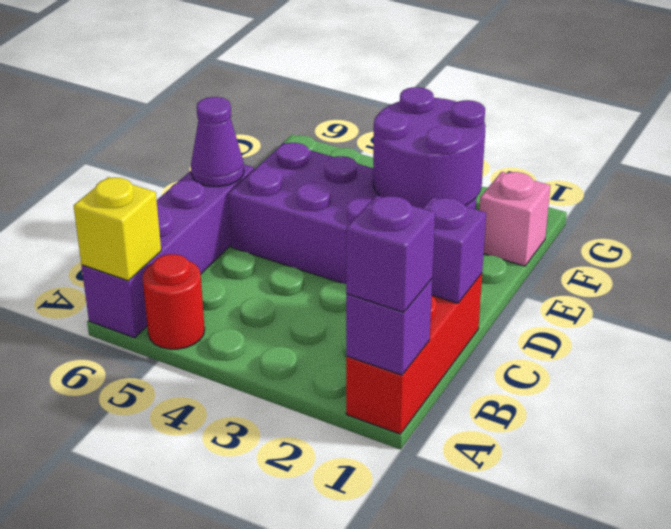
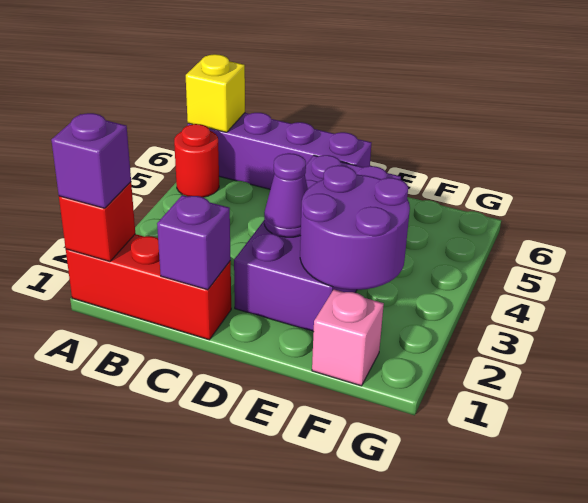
purple 1x1 brick [346,279,432,375] -> red 1x1 brick [59,182,135,262]
purple 1x1 cone [191,97,244,187] -> purple 1x1 cone moved to [264,153,308,237]

